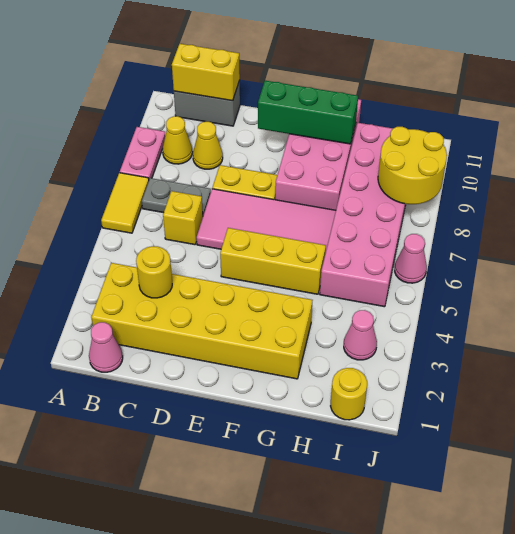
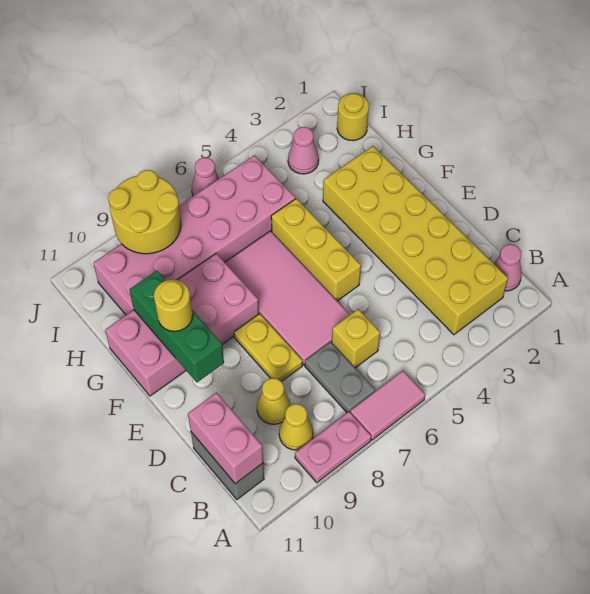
yellow 1x2 tile [101,173,149,233] -> pink 1x2 tile [350,371,425,440]
yellow 1x2 brick [172,44,240,101] -> pink 1x2 brick [188,393,263,484]
yellow 1x1 round brick [136,246,172,298] -> yellow 1x1 round brick moved to [154,279,193,331]

